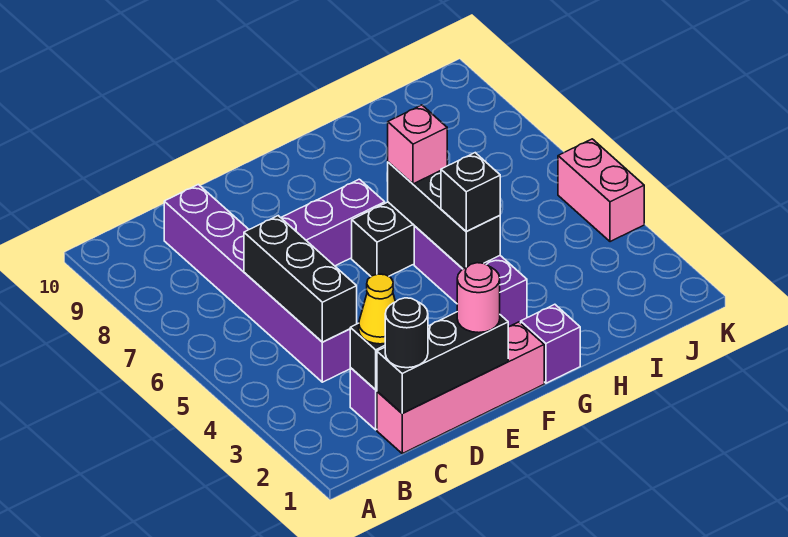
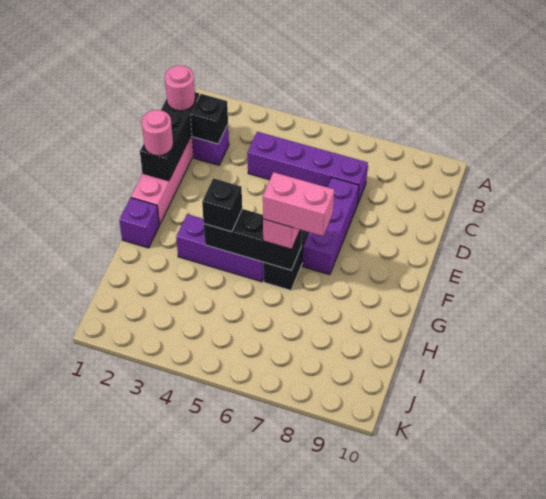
black 1x1 round brick [385,298,428,368] -> pink 1x1 round brick [165,65,195,111]
yellow 1x1 cone [359,274,395,344] -> none
purple 1x6 brick [164,184,350,382] -> purple 1x4 brick [247,132,368,204]
black 1x3 brick [244,216,357,342] -> none
pink 1x2 brick [558,139,644,242] -> pink 1x2 brick moved to [263,172,334,236]

